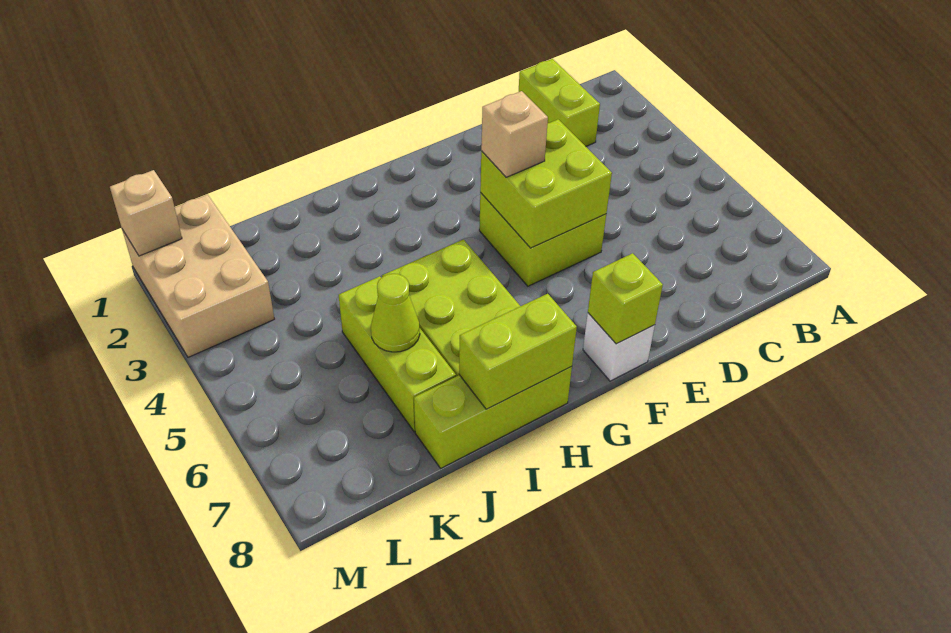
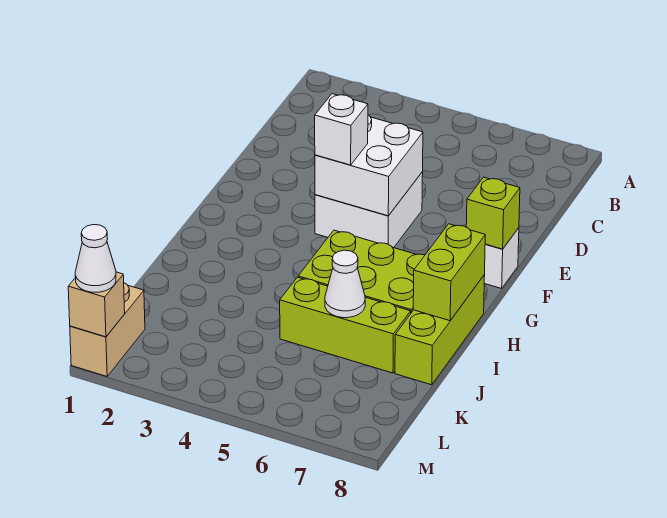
lime 1x2 brick [519,59,600,146] -> none
lime 2x2 brick [479,193,606,286] -> white 2x2 brick [315,172,423,248]
lime 2x2 brick [480,119,612,248] -> white 2x2 brick [315,115,423,216]
tan 1x1 brick [481,91,548,177] -> white 1x1 brick [315,94,368,165]
lime 1x1 cone [371,274,420,352] -> white 1x1 cone [325,250,365,318]
tan 2x3 brick [122,195,274,357] -> tan 1x2 brick [70,283,145,376]
none -> white 1x1 cone [75,225,116,292]

